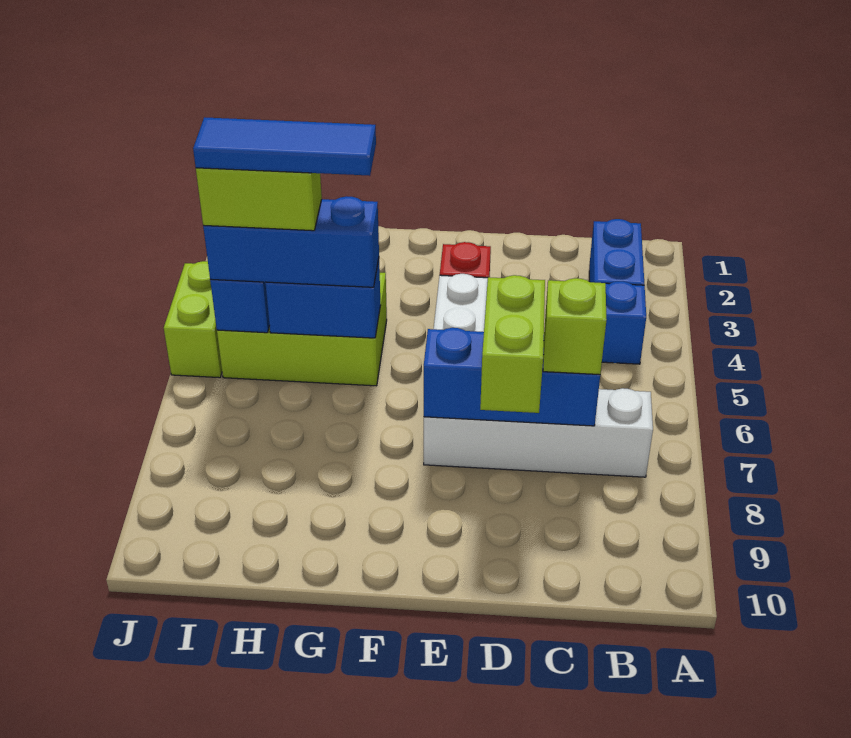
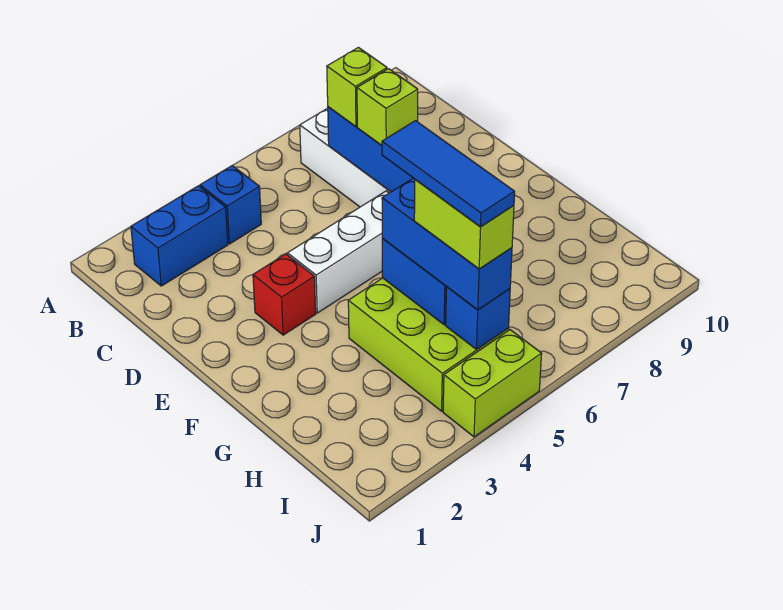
lime 1x2 brick [480,275,545,413] -> lime 1x1 brick [357,69,418,145]

